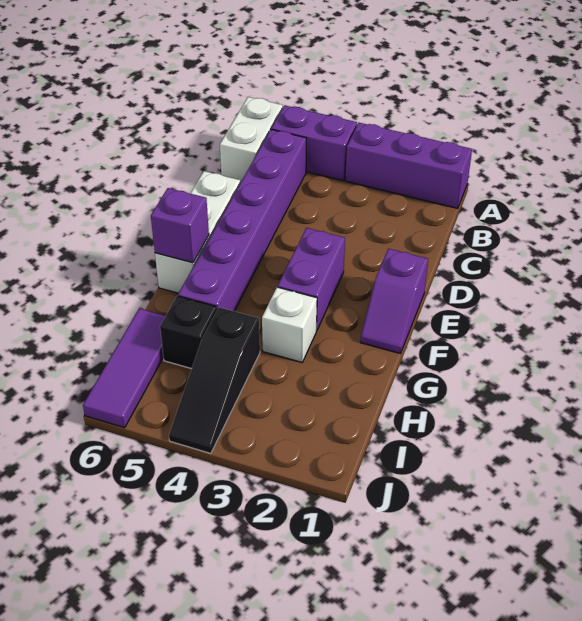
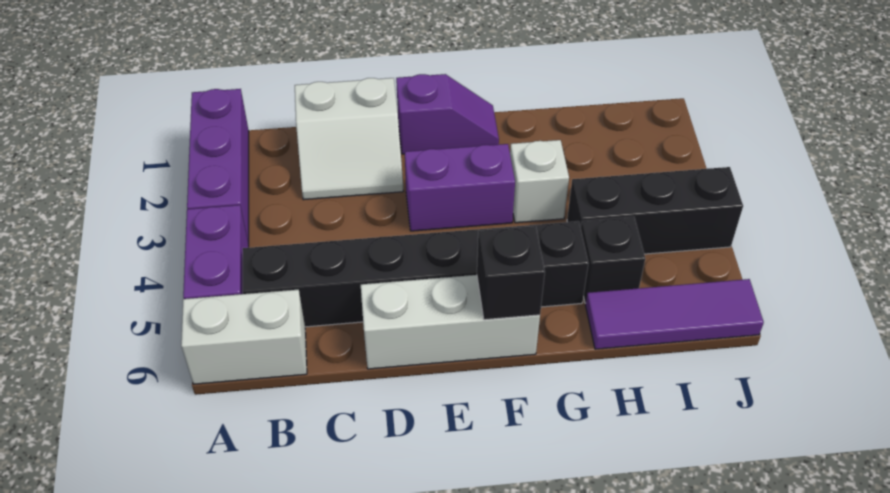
purple 1x6 brick [178,130,306,311] -> black 1x6 brick [243,221,588,327]
none -> white 2x2 slope [295,78,403,200]
purple 1x1 brick [151,188,209,263] -> black 1x1 brick [477,226,545,320]
black 1x3 slope [169,307,260,453] -> black 1x3 brick [567,167,743,254]

